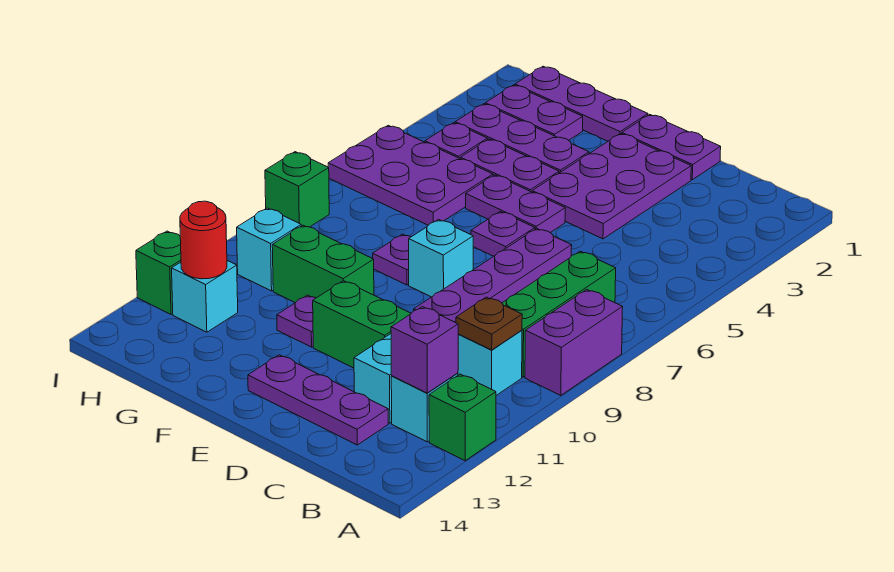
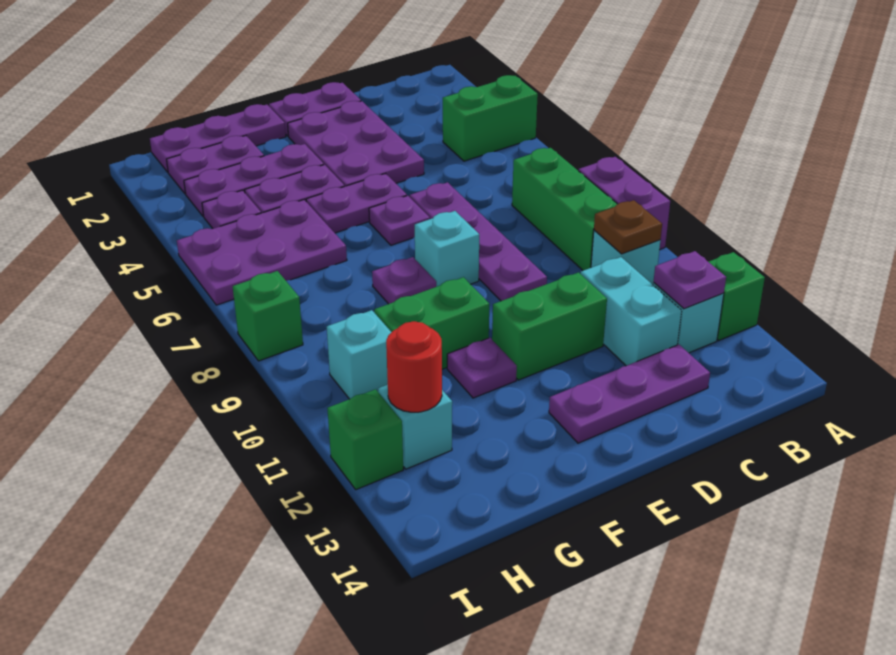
none -> green 1x2 brick [443,75,538,161]
purple 1x1 brick [391,307,458,393] -> purple 1x1 plate [654,251,726,309]

